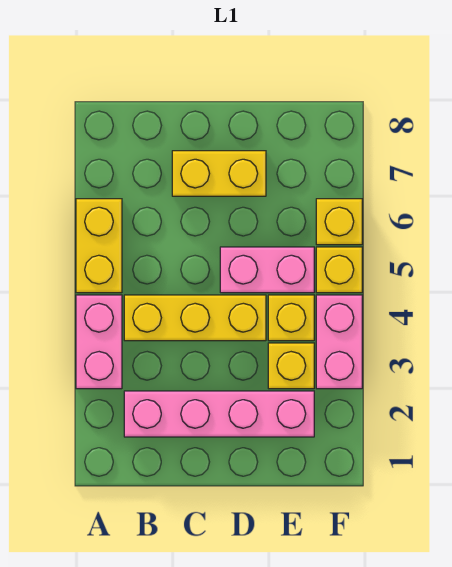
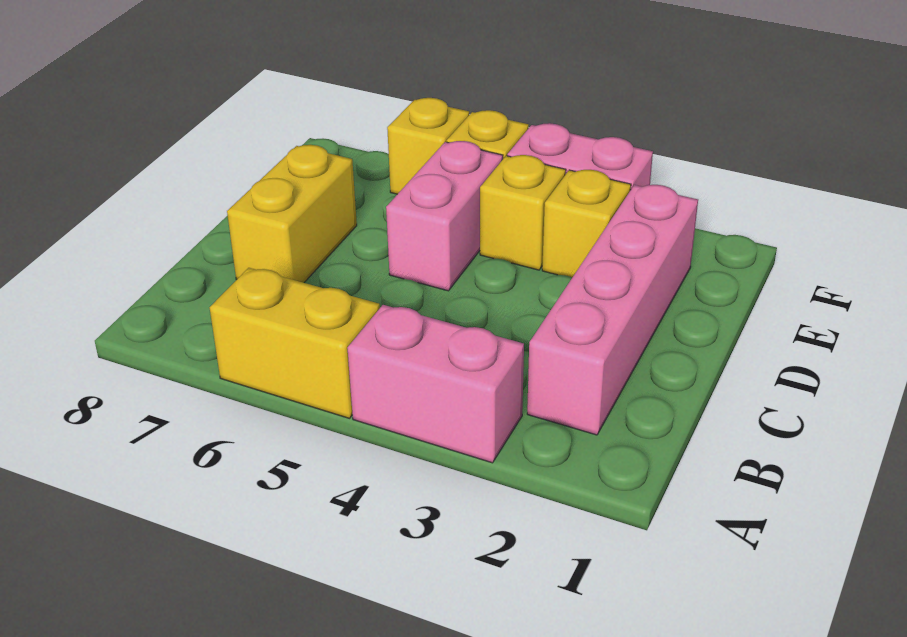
yellow 1x3 brick [124,295,266,341] -> none

